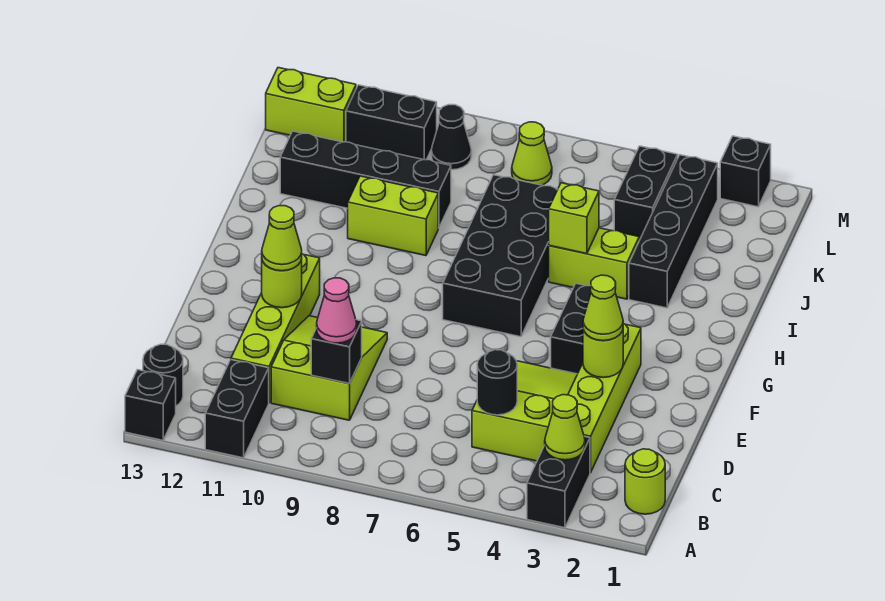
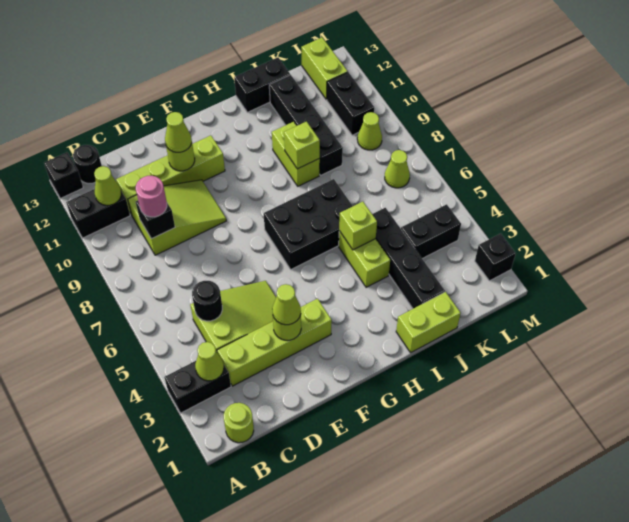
none -> lime 1x1 cone [94,166,121,205]
pink 1x1 cone [317,278,357,343] -> pink 1x1 round brick [136,176,167,217]
black 1x2 brick [551,284,591,374] -> black 1x2 brick moved to [234,57,290,112]
black 2x4 brick [443,175,558,337] -> black 2x3 brick [264,179,353,269]
none -> lime 1x2 brick [396,292,461,353]
black 1x4 brick [629,155,718,308] -> black 1x4 brick turned to [372,208,445,309]
none -> lime 1x1 brick [284,122,320,169]
black 1x1 cone [431,105,472,170] -> lime 1x1 cone [357,112,382,150]

